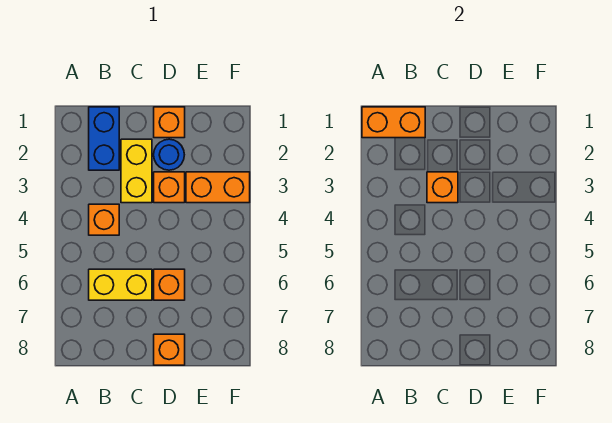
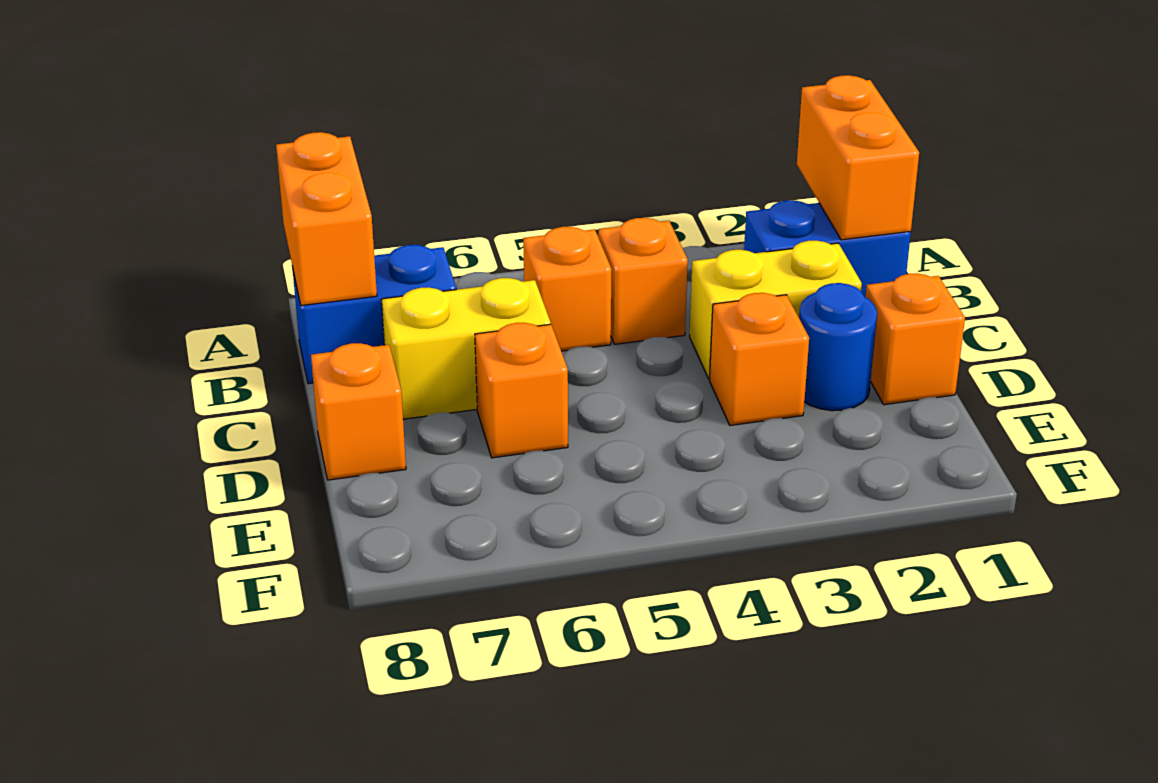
yellow 1x2 brick [89,269,152,300] -> yellow 1x2 brick turned to [381,278,551,419]
none -> blue 1x2 brick [292,245,456,384]
orange 1x1 brick [427,172,458,203] -> orange 1x1 brick moved to [523,227,611,351]
orange 1x2 brick [186,172,250,203] -> orange 1x2 brick moved to [276,132,377,306]

